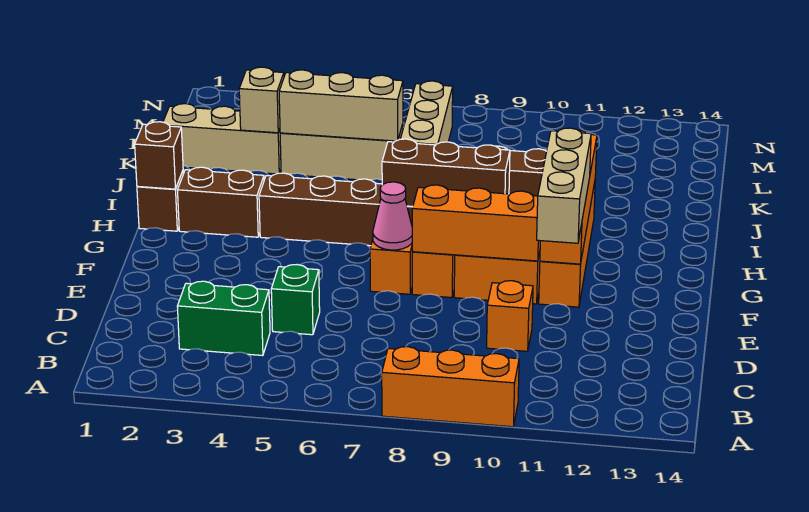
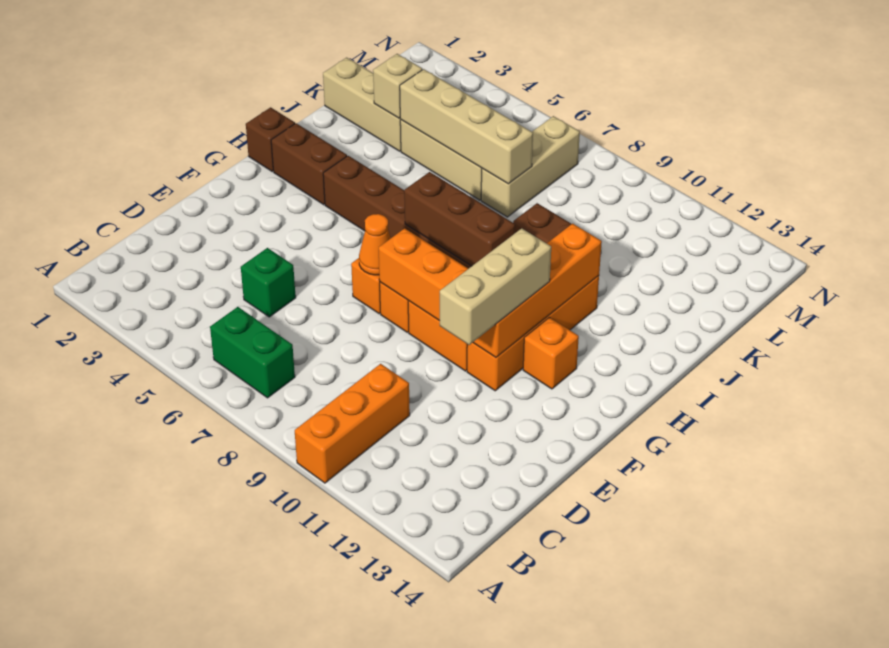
orange 1x3 brick [382,347,519,427] -> orange 1x3 brick turned to [295,364,410,483]
green 1x2 brick [177,281,270,356] -> green 1x2 brick moved to [210,307,295,398]
orange 1x1 brick [487,281,533,351] -> orange 1x1 brick moved to [523,318,579,389]
pink 1x1 cone [373,182,412,250] -> orange 1x1 cone [359,214,391,275]
brown 1x1 brick [135,122,183,189] -> none
tan 1x3 brick [279,70,403,141] -> tan 1x4 brick [400,69,533,184]

